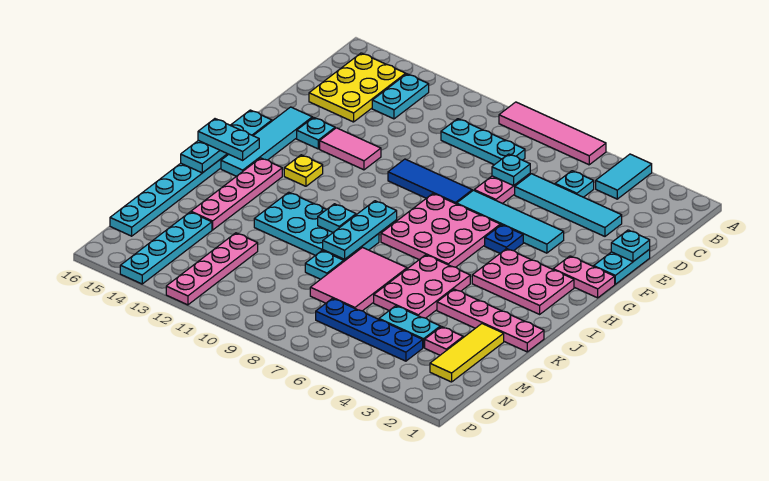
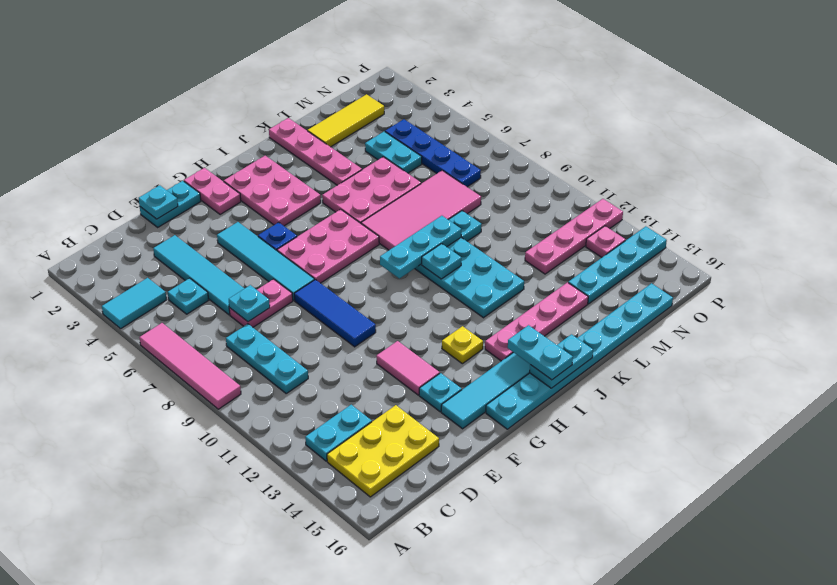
pink 3x3 plate [381,194,500,267] -> pink 2x3 plate [277,209,379,283]
pink 2x3 tile [310,248,407,311] -> pink 2x4 tile [361,170,481,250]
pink 1x1 plate [425,327,463,355] -> pink 1x1 plate moved to [586,226,626,257]

